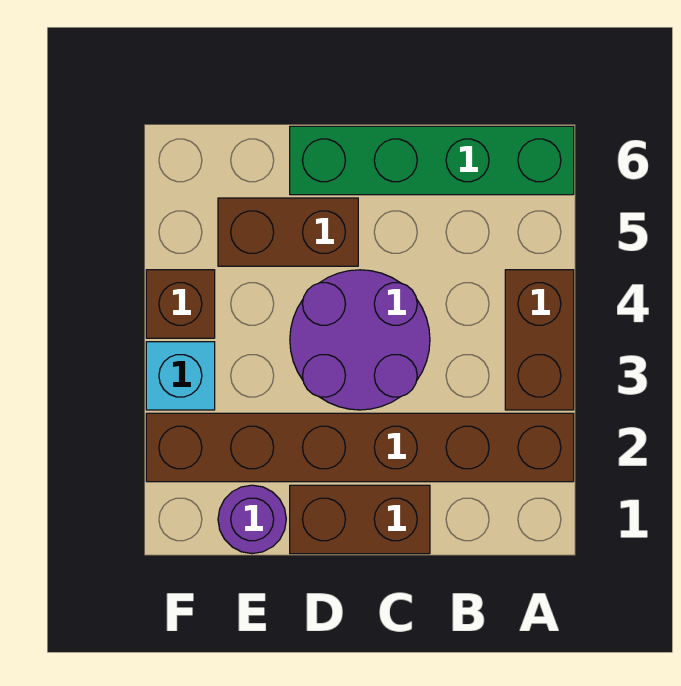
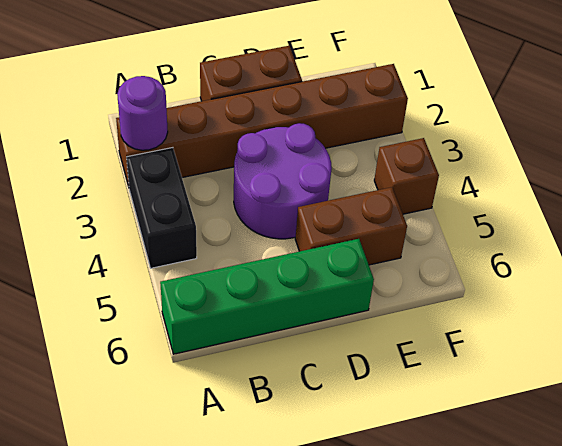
brown 1x2 brick [505,270,574,410] -> black 1x2 brick [127,148,197,268]
purple 1x1 round brick [218,485,286,554] -> purple 1x1 round brick moved to [117,76,168,150]
cyan 1x1 brick [146,342,215,410] -> none

